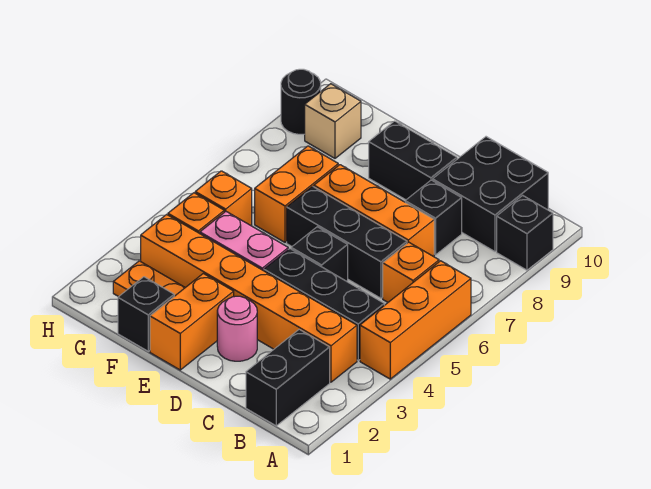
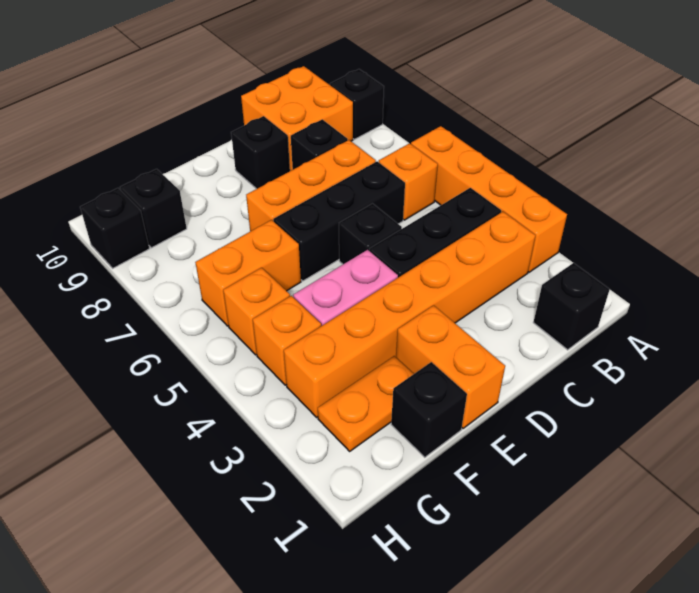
orange 1x3 brick [360,261,471,379] -> orange 1x4 brick [411,126,567,272]
black 1x2 brick [246,329,330,426] -> black 1x1 brick [533,263,610,350]
black 2x2 brick [433,137,548,251] -> orange 2x2 brick [241,66,353,171]
pink 1x1 round brick [217,296,257,361] -> none
black 1x2 brick [369,121,457,200] -> black 1x1 brick [231,116,290,189]
orange 1x2 brick [255,146,338,242] -> orange 1x2 brick turned to [195,220,301,326]
tan 1x1 brick [305,84,361,158] -> black 1x1 brick [120,169,187,248]
black 1x1 round brick [281,69,321,134] -> black 1x1 brick [80,188,149,268]

